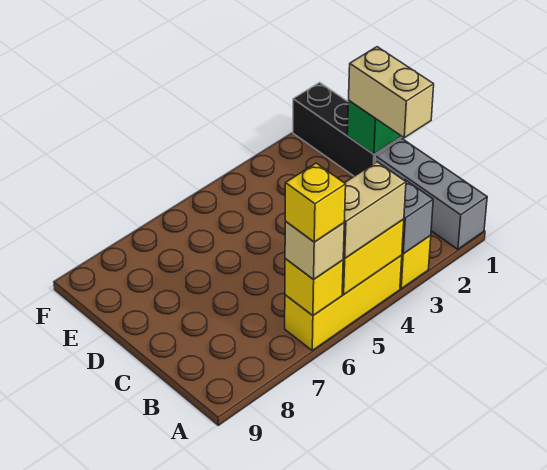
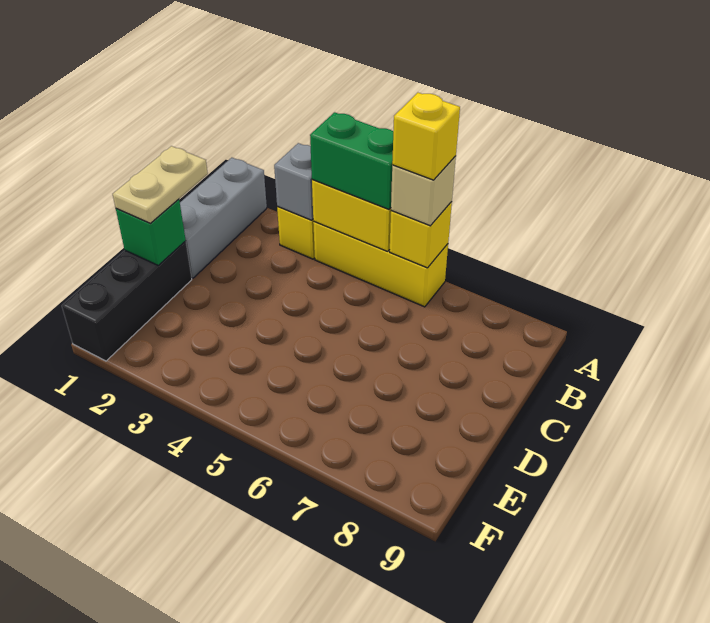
tan 1x2 brick [343,162,406,258] -> green 1x2 brick [310,112,393,209]
tan 1x2 brick [349,47,434,138] -> tan 1x2 plate [113,146,208,224]

